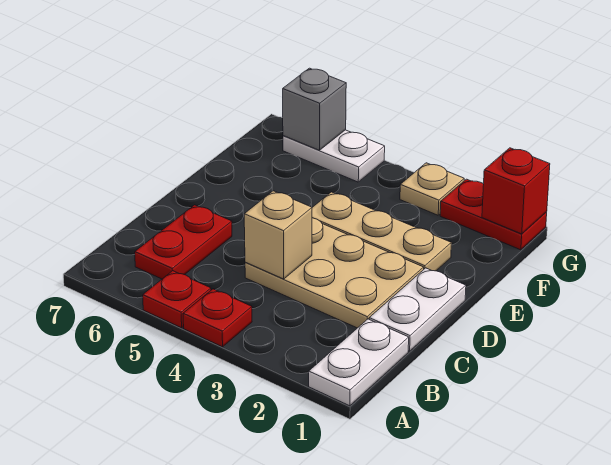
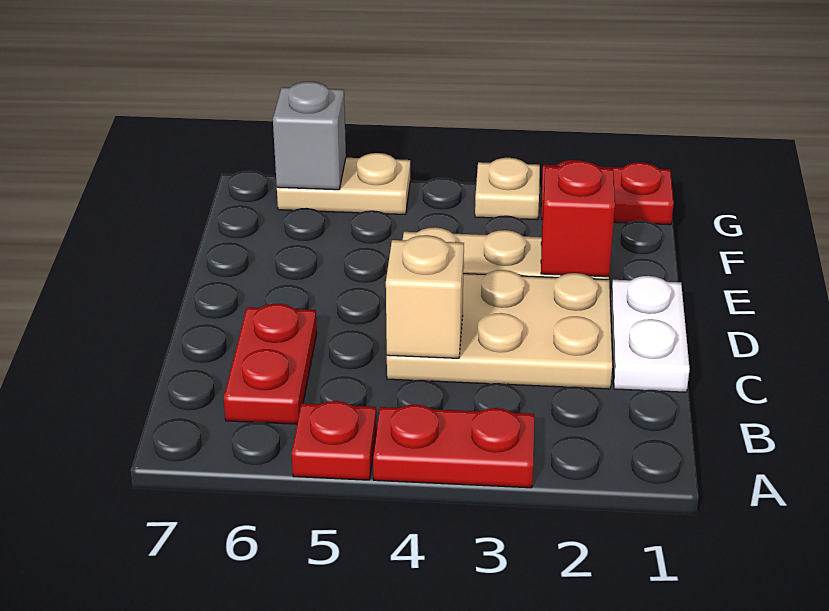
white 1x2 plate [309,319,409,406] -> none
red 1x1 plate [183,289,252,347] -> red 1x2 plate [373,404,534,488]
red 1x1 brick [482,148,550,234] -> red 1x1 brick moved to [541,161,615,277]
white 1x2 plate [283,130,385,182] -> tan 1x2 plate [277,153,410,215]

